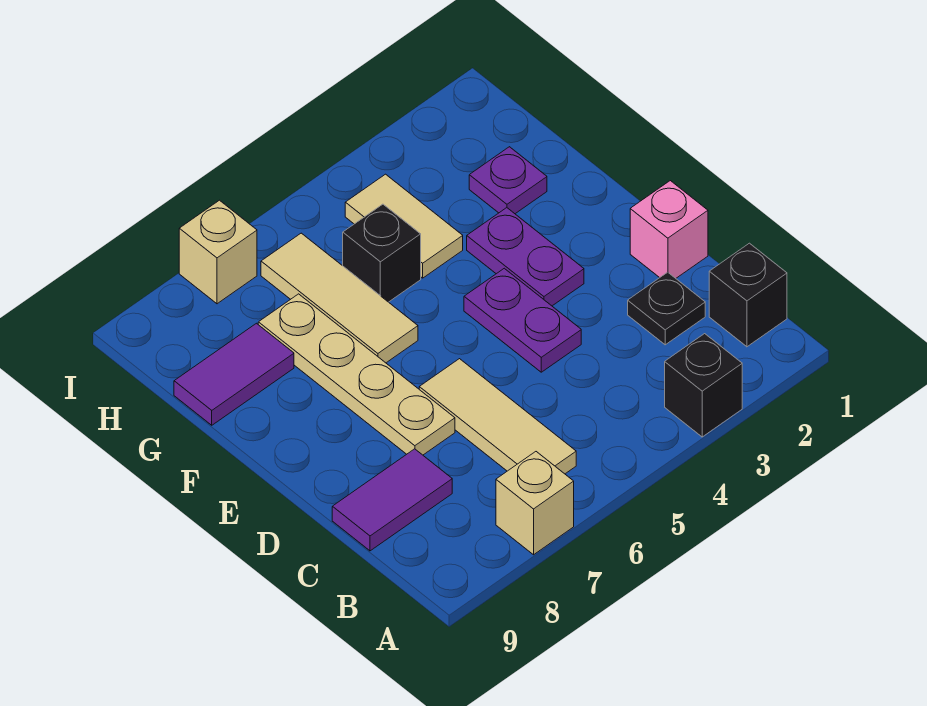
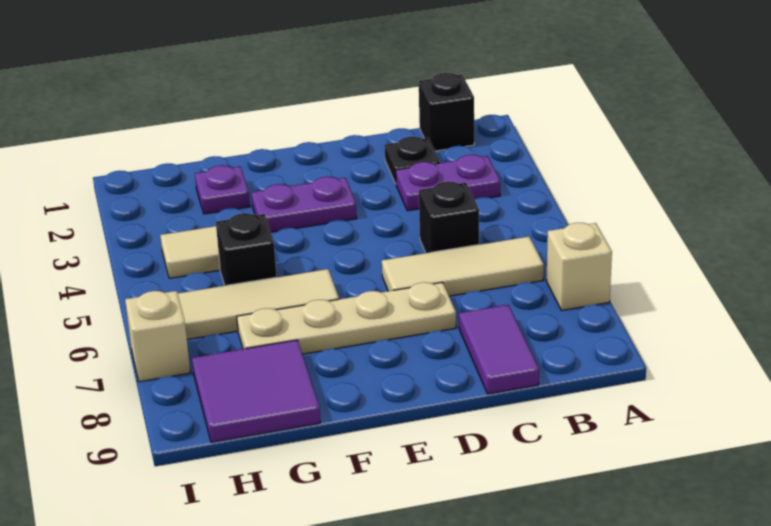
black 1x1 brick [665,334,742,437] -> black 1x1 brick moved to [419,182,479,253]
pink 1x1 brick [630,181,708,278] -> none
purple 1x2 plate [464,268,581,372] -> purple 1x2 plate moved to [396,155,500,211]
purple 1x2 tile [174,323,294,425] -> purple 2x2 tile [192,340,320,442]

